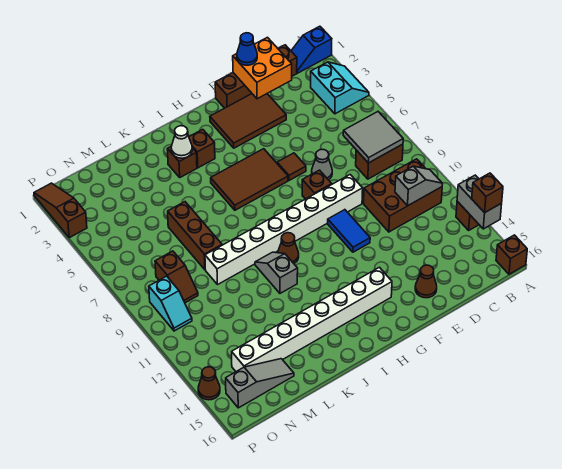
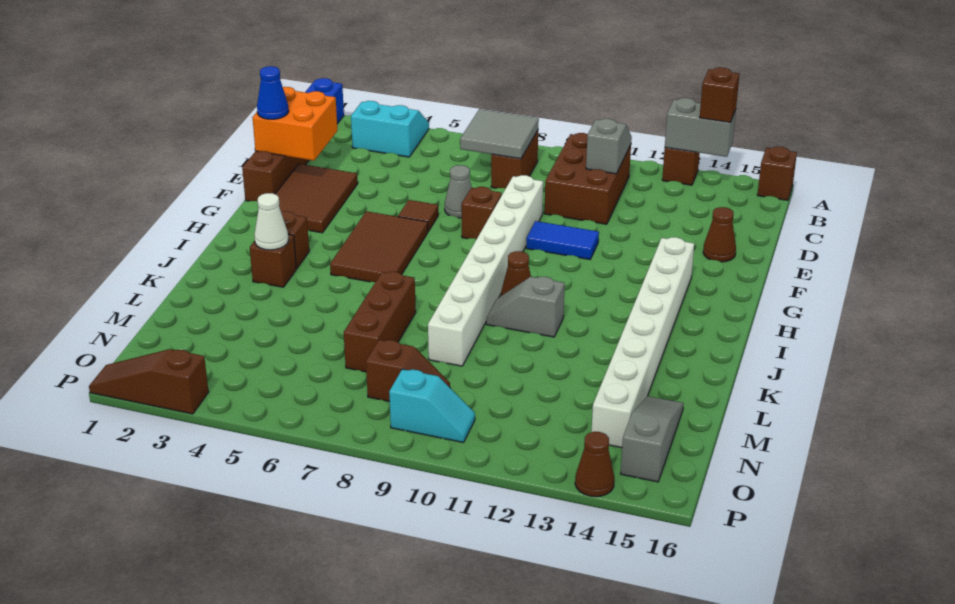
brown 1x3 brick [168,202,222,270] -> brown 1x3 brick turned to [344,272,416,372]

